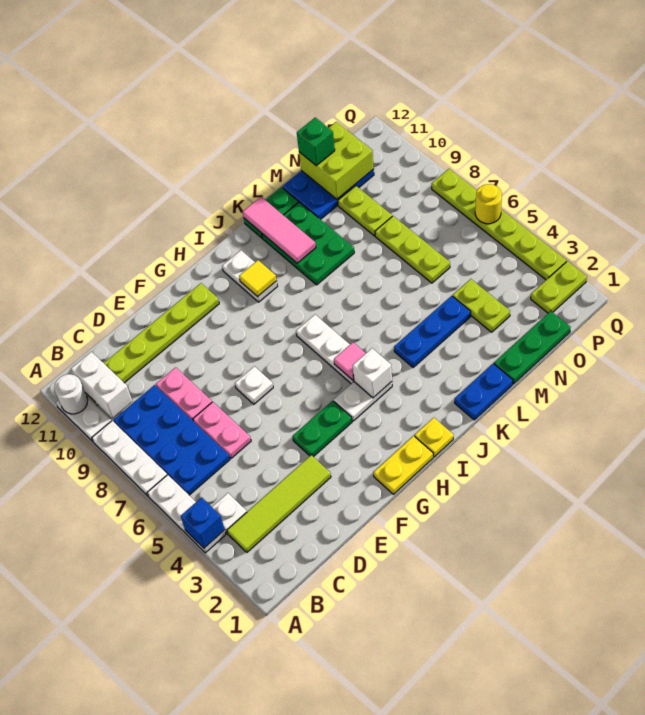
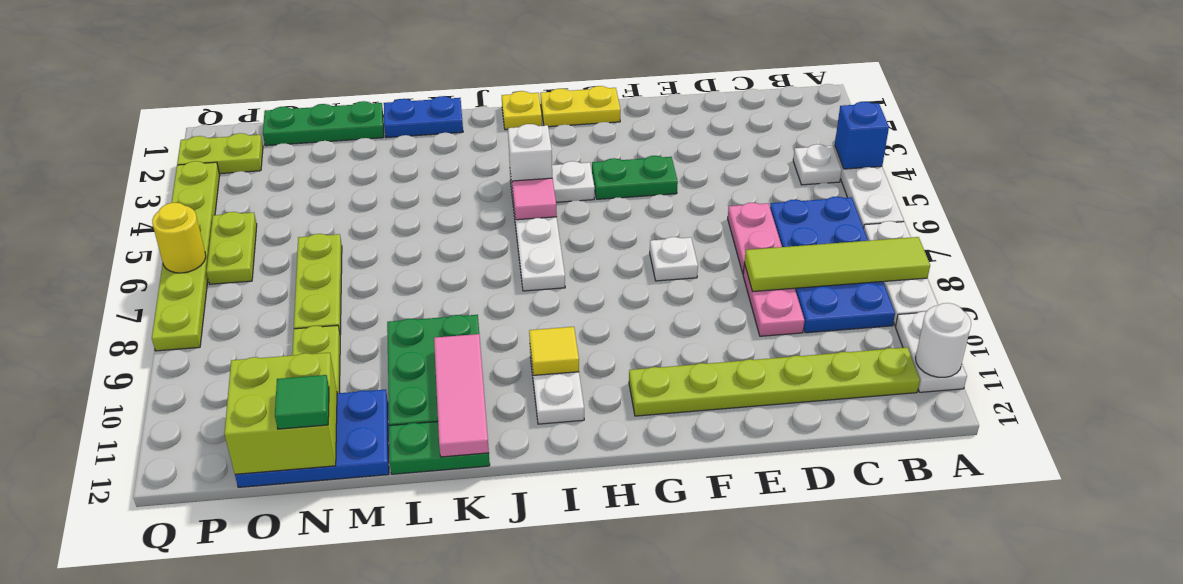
lime 1x4 tile [227,455,331,552] -> lime 1x4 tile moved to [744,237,930,292]
white 1x2 brick [71,352,132,418] -> none
blue 1x3 plate [394,296,471,367] -> none
lime 1x2 plate [453,279,510,332] -> lime 1x2 plate moved to [206,212,257,284]
green 1x1 brick [297,118,335,166] -> green 1x1 tile [275,375,329,429]

